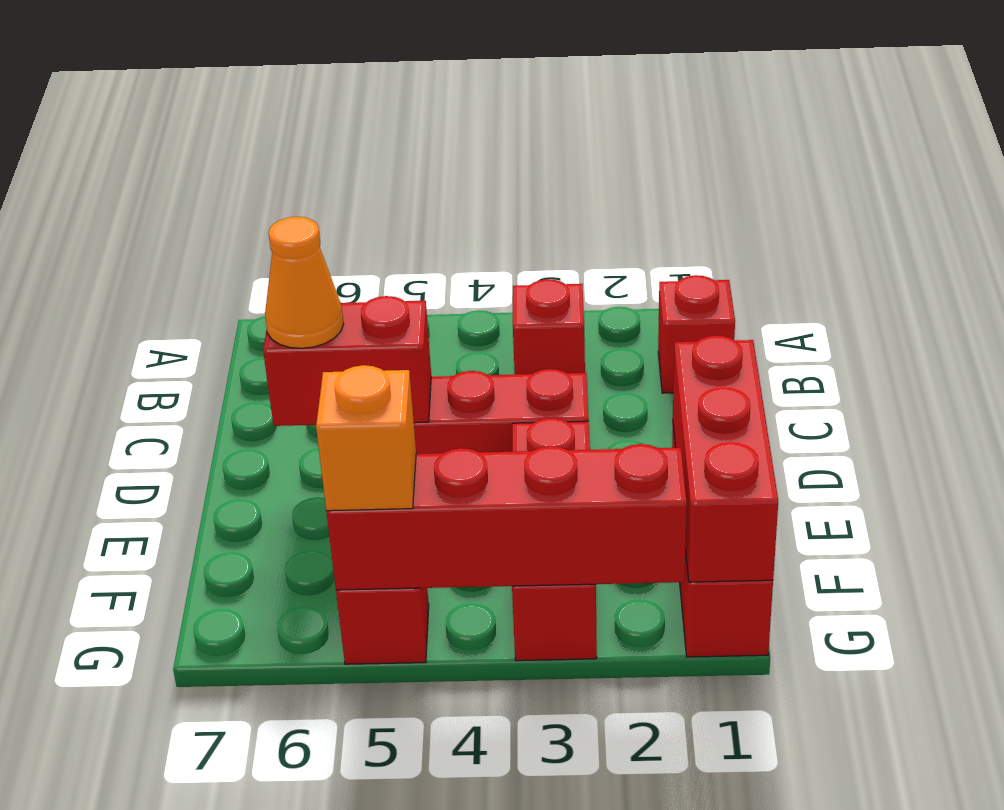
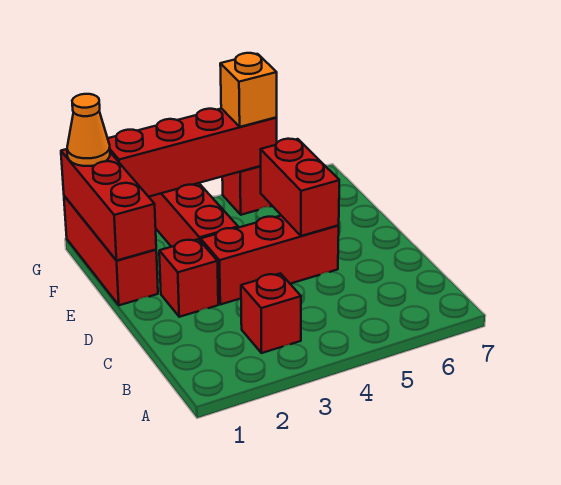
red 1x1 brick [658,275,735,393] -> red 1x1 brick moved to [159,239,218,317]
red 1x2 brick [263,296,431,426] -> red 1x2 brick turned to [260,139,339,236]
orange 1x1 cone [265,217,344,348] -> orange 1x1 cone moved to [67,94,110,166]

